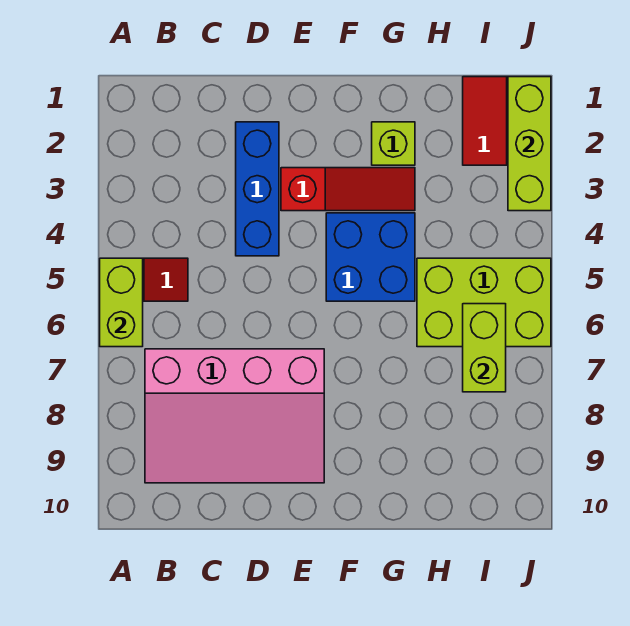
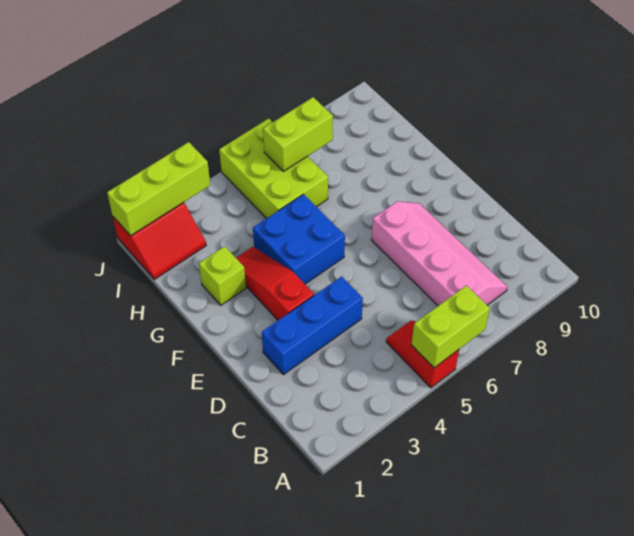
pink 3x4 slope [145,349,324,483] -> pink 2x4 slope [371,201,507,306]

